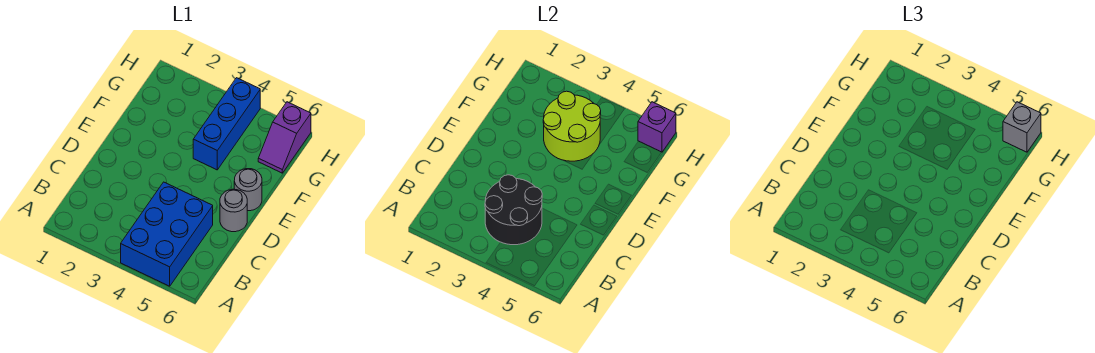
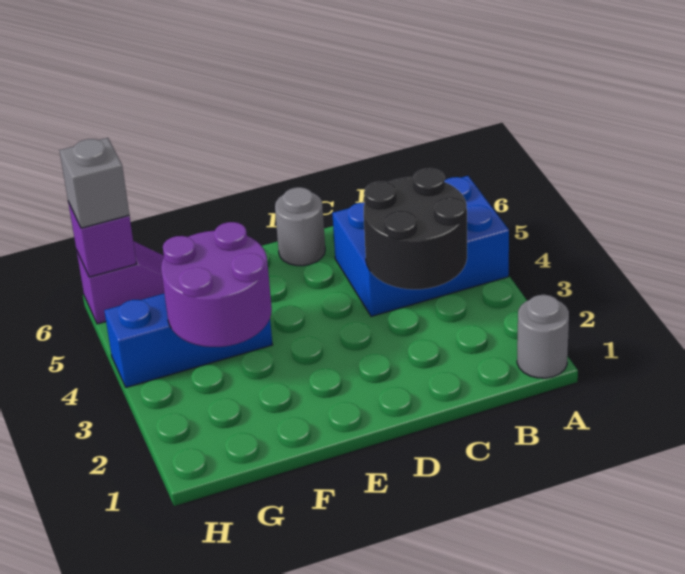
grey 1x1 round brick [234,169,262,211] -> grey 1x1 round brick moved to [517,295,569,378]
lime 2x2 round brick [543,91,601,161] -> purple 2x2 round brick [161,222,272,347]

